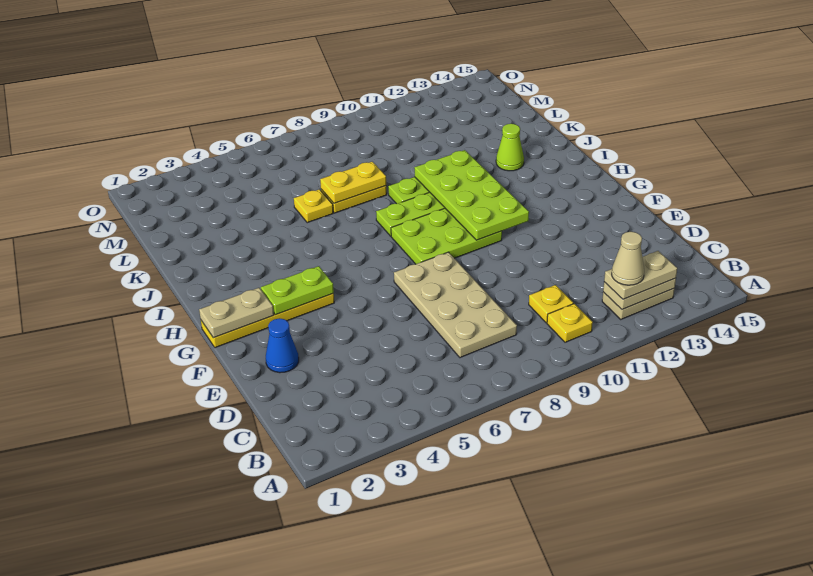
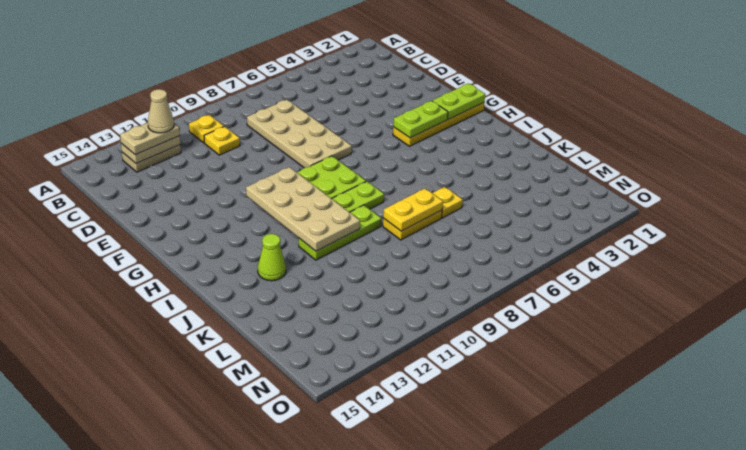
blue 1x1 cone [266,318,299,373] -> none
tan 1x2 plate [199,288,274,338] -> lime 1x2 plate [432,84,485,119]
lime 2x4 plate [414,150,529,240] -> tan 2x4 plate [246,167,360,251]

